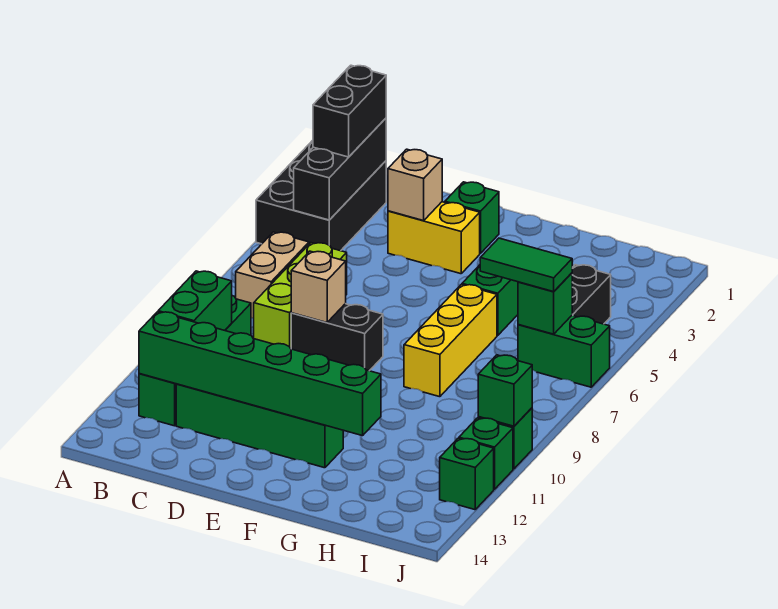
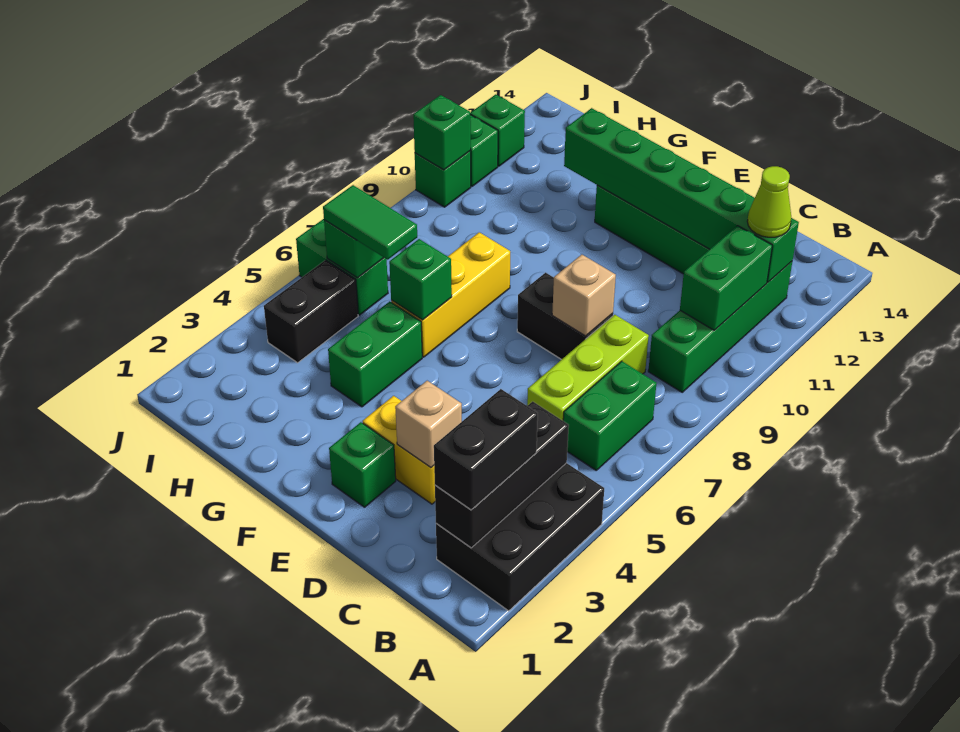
tan 1x2 brick [236,232,309,319] -> green 1x2 brick [563,361,656,470]
none -> lime 1x1 cone [747,166,791,237]
none -> green 1x1 brick [389,239,452,320]

